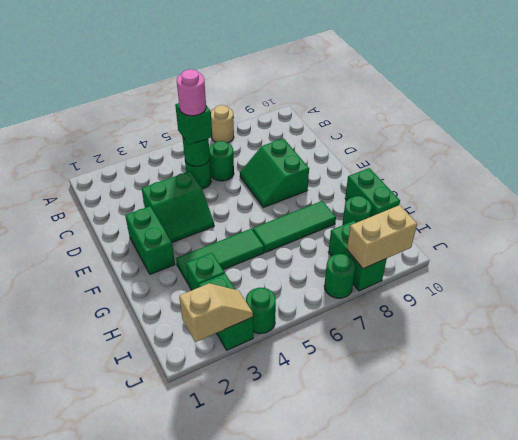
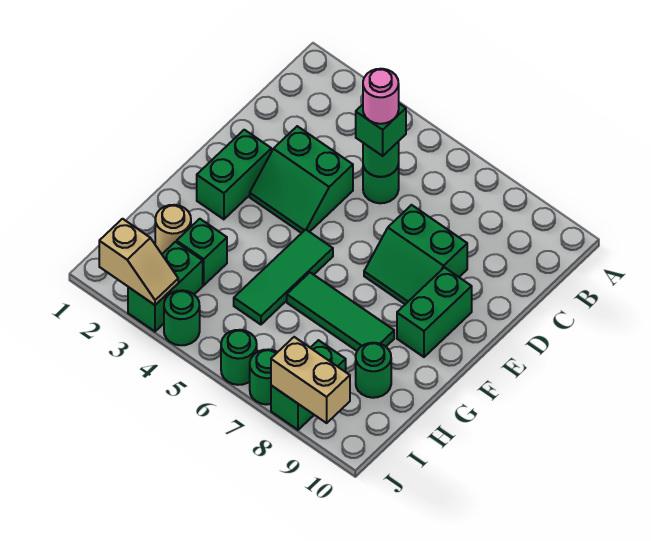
tan 1x1 round brick [211,105,234,143] -> tan 1x1 round brick moved to [155,205,191,254]
green 1x1 round brick [209,141,234,181] -> green 1x1 round brick moved to [221,330,257,385]
green 2x2 slope [240,138,309,208] -> green 2x2 slope turned to [364,205,467,304]
green 1x3 tile [176,229,264,283] -> green 1x3 tile turned to [234,229,333,325]
green 1x2 brick [345,168,400,217] -> green 1x2 brick moved to [397,267,472,357]

